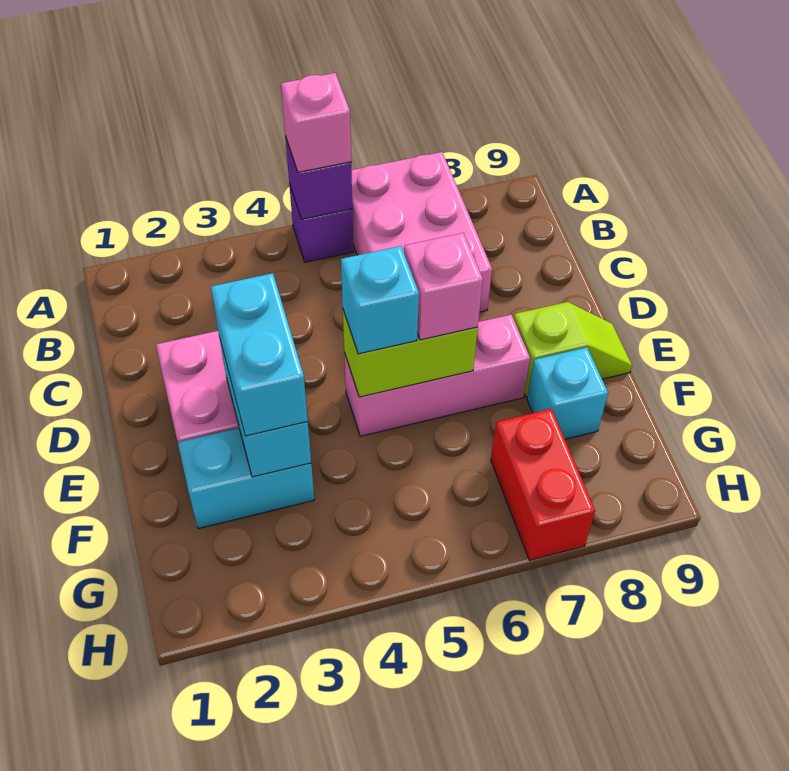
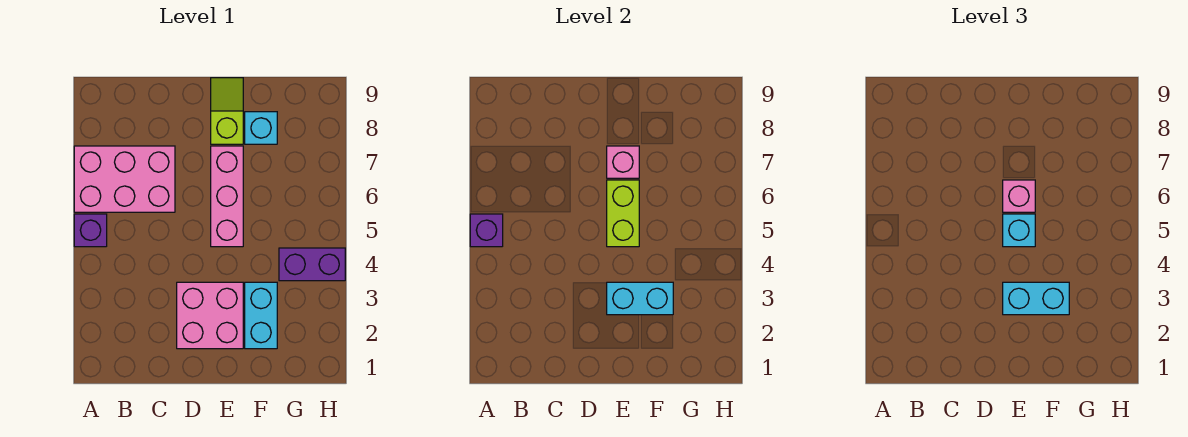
pink 1x1 brick [281,73,351,172] -> pink 1x1 brick moved to [607,146,639,178]
none -> purple 1x2 brick [279,248,345,281]
red 1x2 brick [491,409,595,560] -> none

